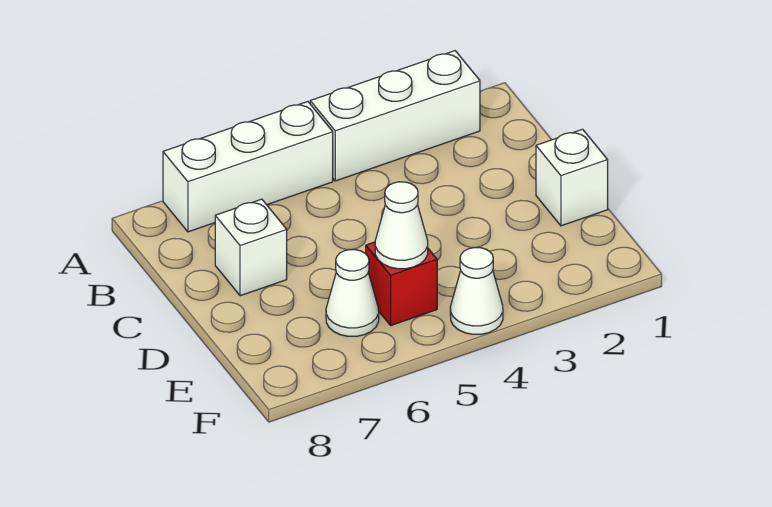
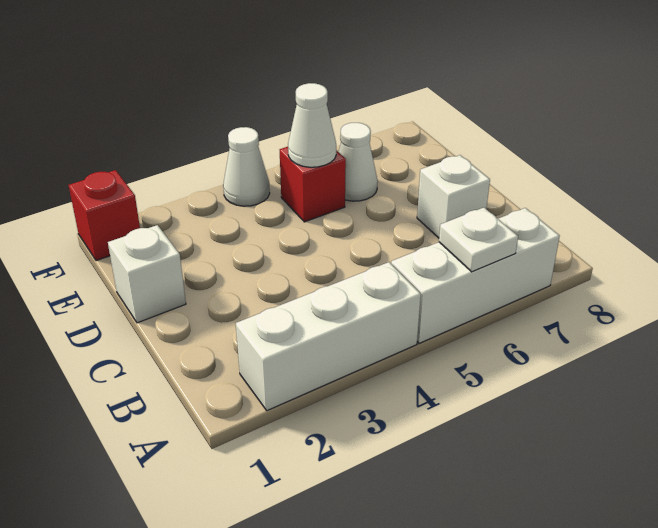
none -> white 1x1 plate [439,208,518,272]
none -> red 1x1 brick [69,170,140,261]

